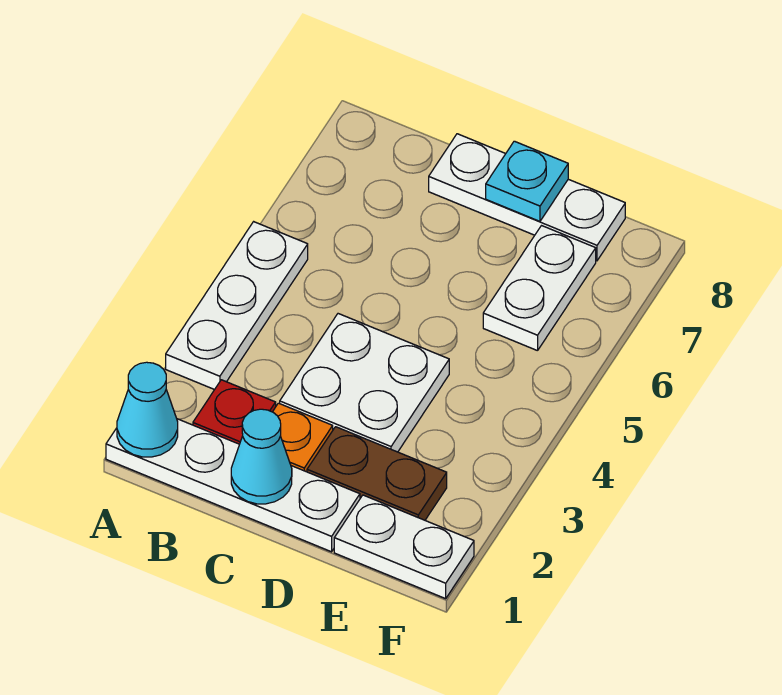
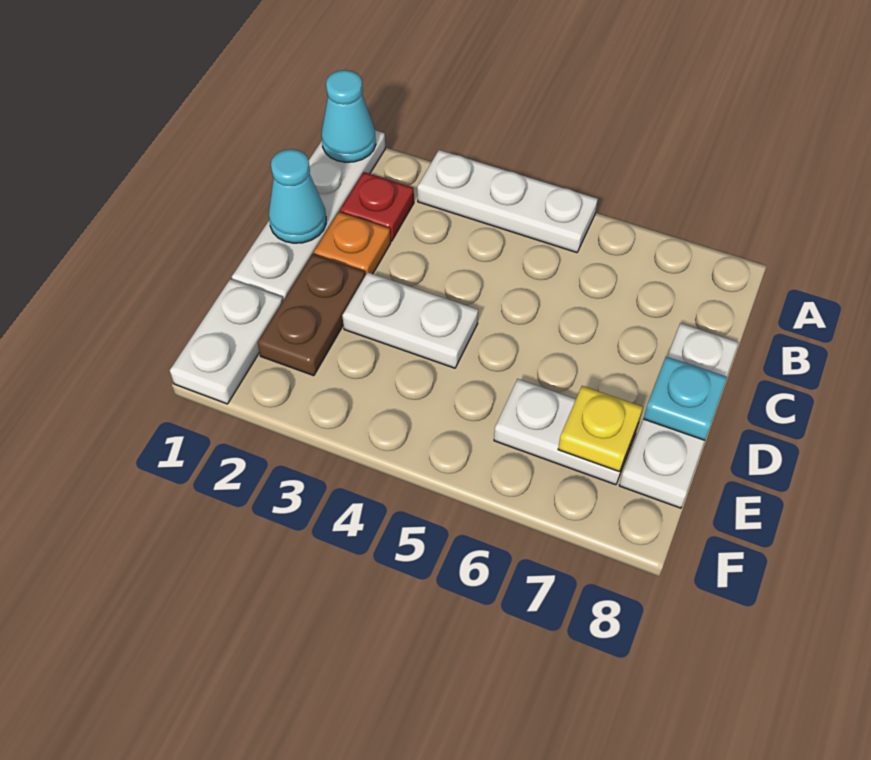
white 2x2 plate [280,314,449,452] -> white 1x2 plate [342,272,478,368]
none -> yellow 1x1 plate [558,386,643,472]

